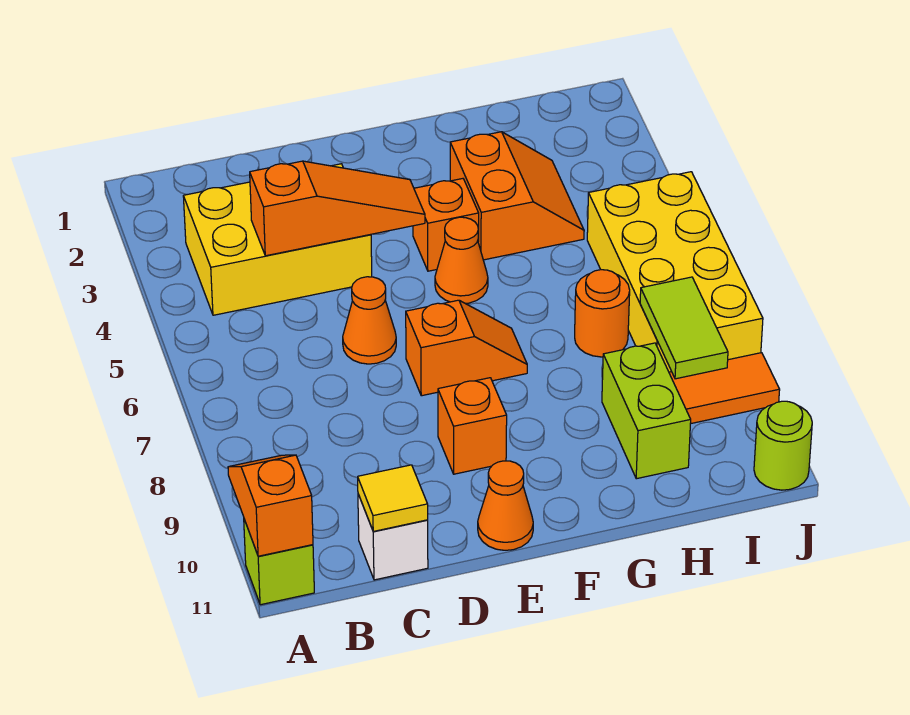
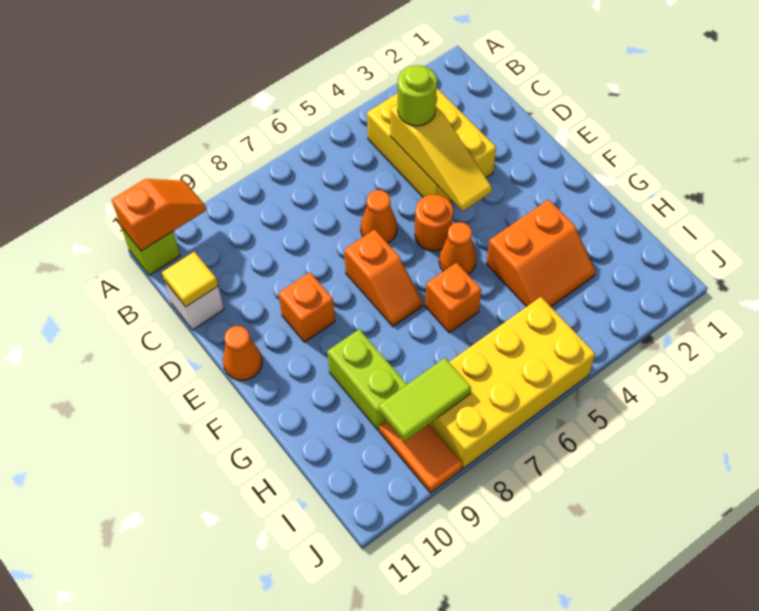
orange 1x3 slope [250,161,425,256] -> yellow 1x3 slope [390,104,492,211]
orange 1x1 brick [413,179,479,271] -> orange 1x1 brick moved to [425,263,481,333]
orange 1x1 round brick [575,270,630,357] -> orange 1x1 round brick moved to [415,194,453,251]
lime 1x2 brick [602,343,691,479] -> lime 1x2 brick turned to [327,329,407,430]
lime 1x1 round brick [754,401,812,490] -> lime 1x1 round brick moved to [398,65,437,126]

